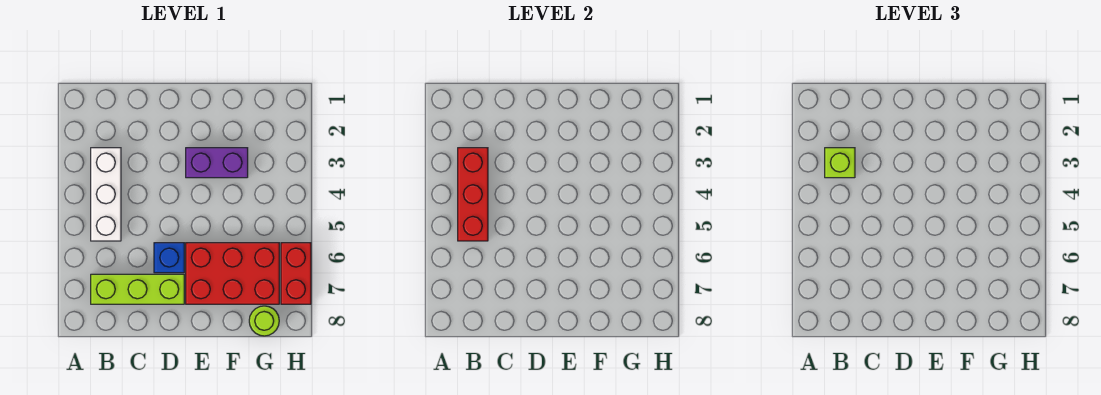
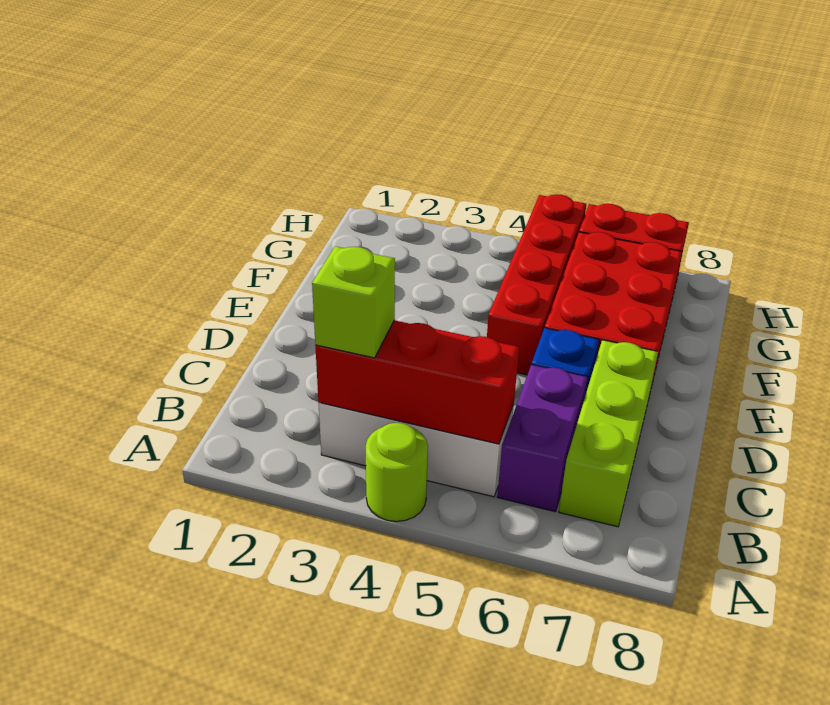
purple 1x2 brick [186,148,248,178] -> purple 1x2 brick moved to [497,365,588,512]
none -> red 1x4 brick [487,194,586,375]
lime 1x1 round brick [249,306,279,336] -> lime 1x1 round brick moved to [366,423,428,522]

